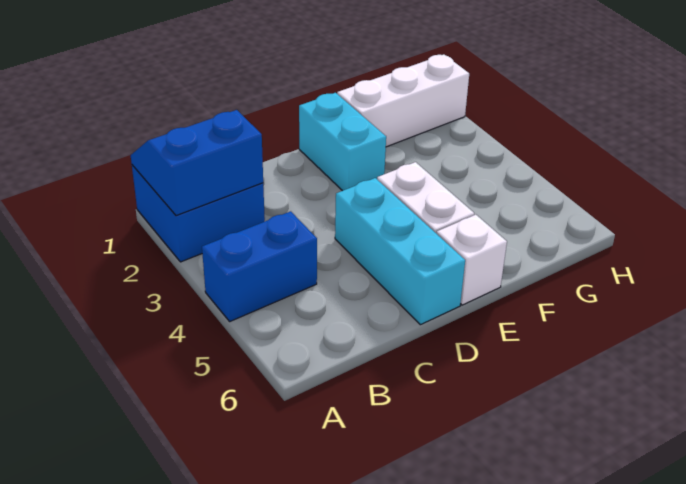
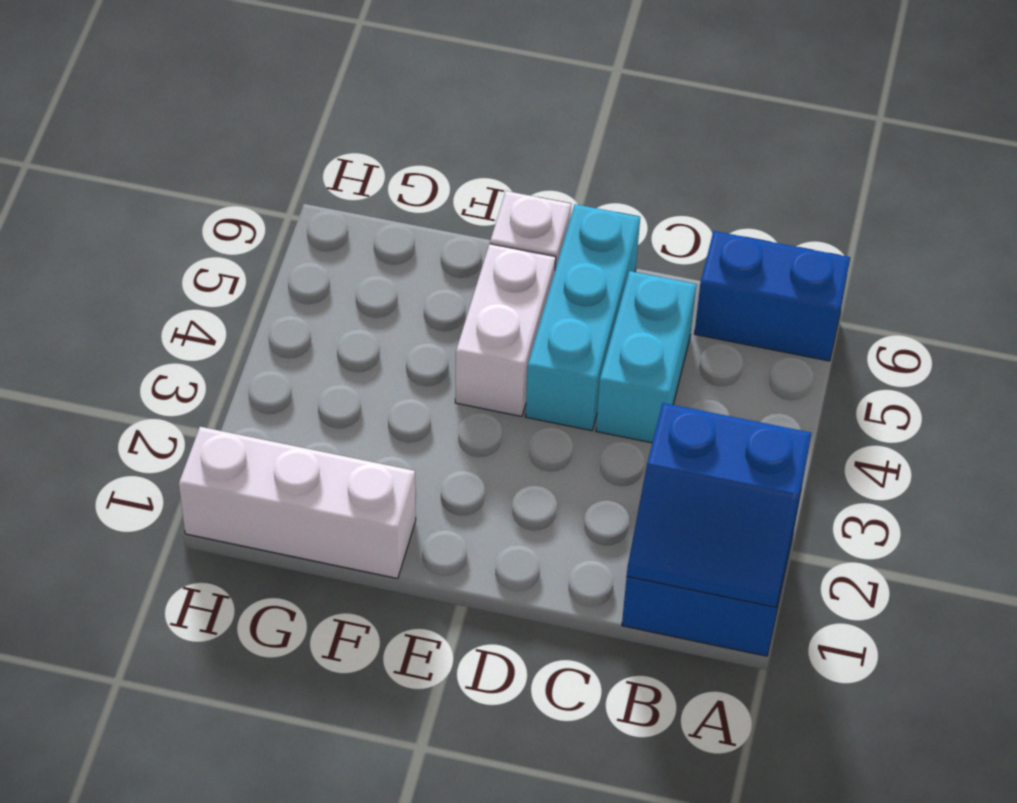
blue 1x2 brick [202,211,317,321] -> blue 1x2 brick moved to [694,231,850,361]
cyan 1x2 brick [299,93,386,191] -> cyan 1x2 brick moved to [596,271,696,443]

